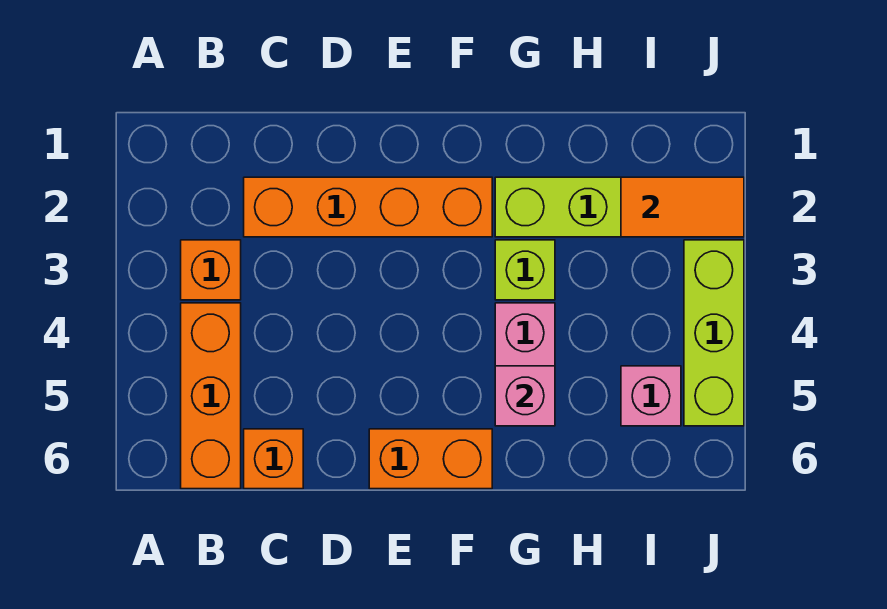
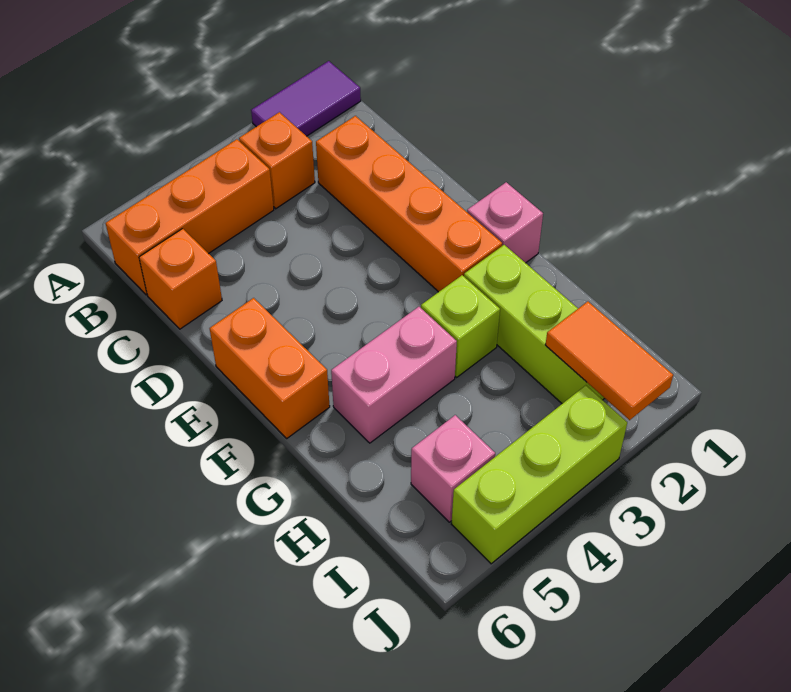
none -> purple 1x2 tile [251,61,361,136]
pink 1x1 brick [495,366,555,426] -> pink 1x1 brick moved to [467,182,543,263]

